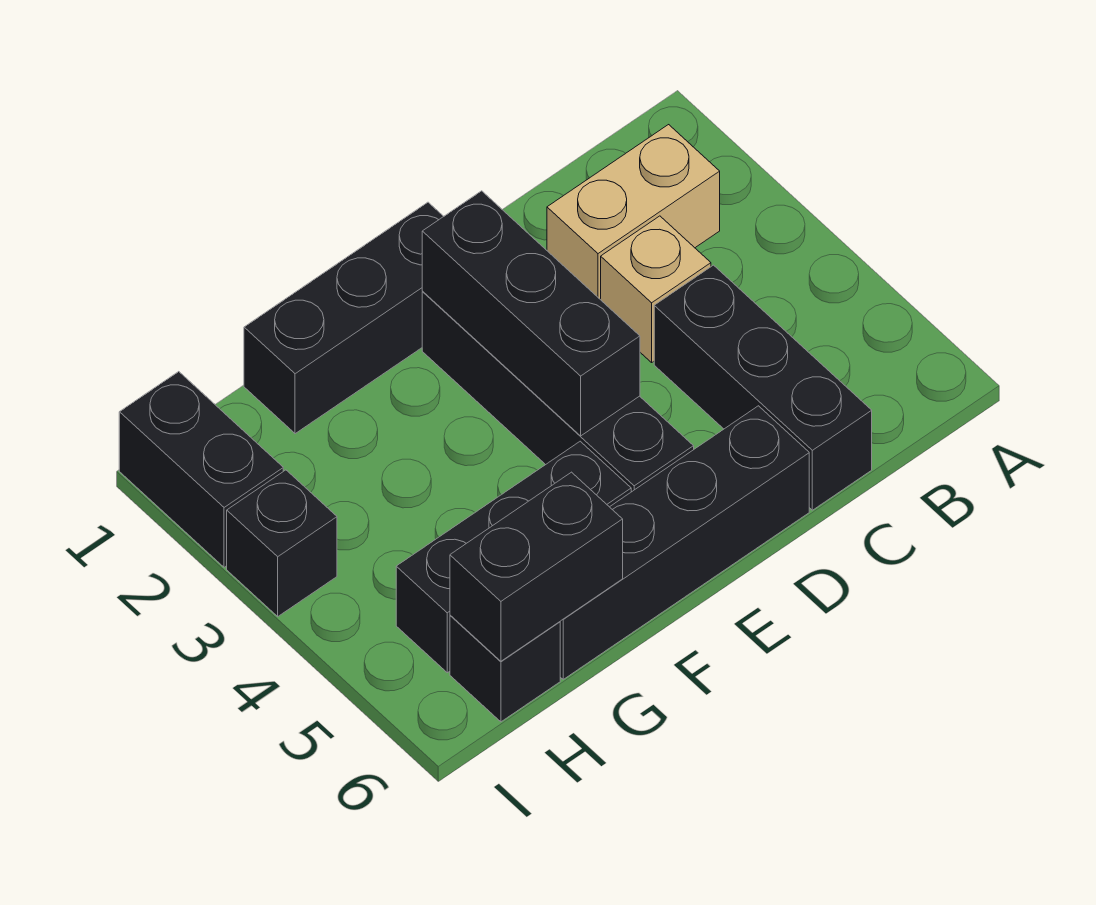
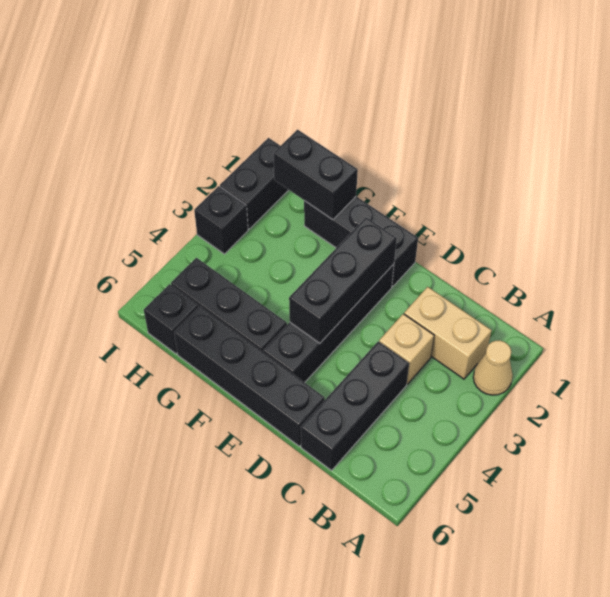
none -> tan 1x1 cone [473,340,513,395]
black 1x2 brick [450,472,623,661] -> black 1x2 brick moved to [273,130,358,220]

